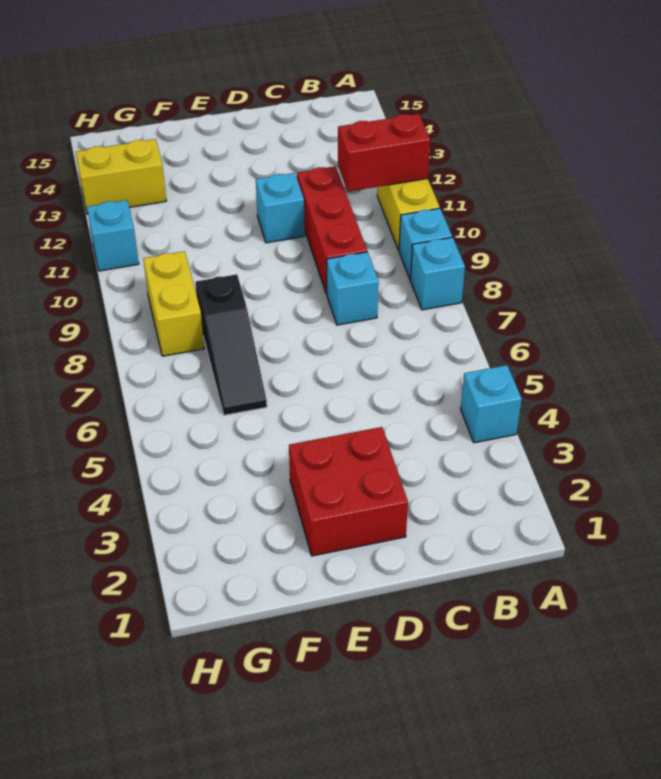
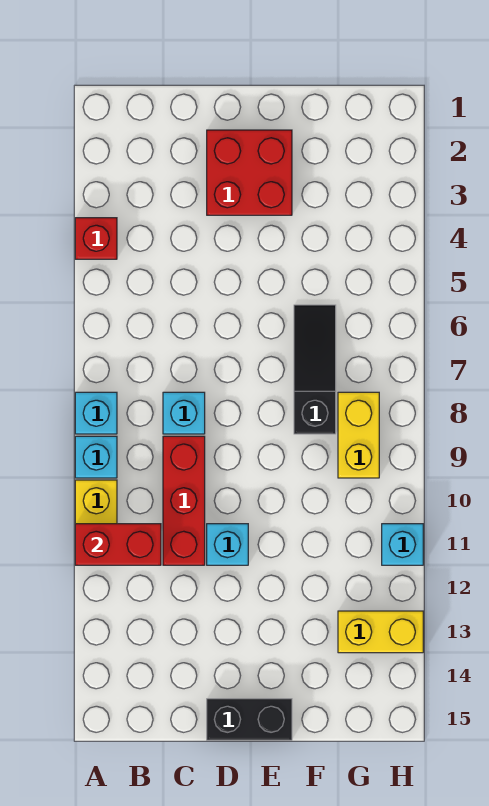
cyan 1x1 brick [461,365,522,443] -> red 1x1 brick [75,218,117,259]
none -> black 1x2 brick [207,699,292,740]

